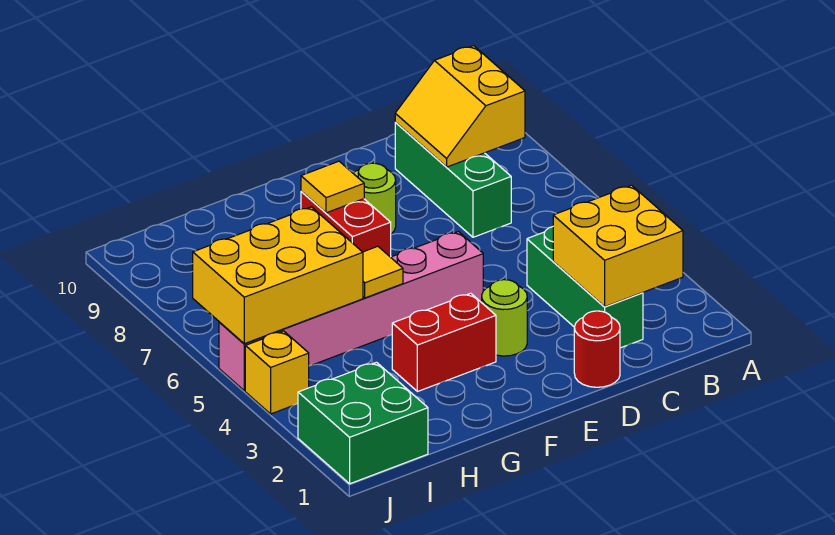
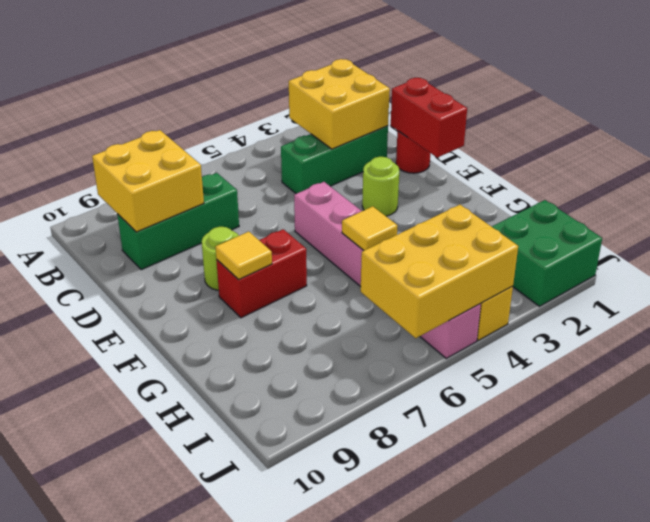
yellow 2x2 slope [395,46,525,167] -> yellow 2x2 brick [92,130,204,232]
red 1x2 brick [392,293,496,392] -> red 1x2 brick moved to [391,78,467,157]
yellow 2x3 brick [193,207,363,344] -> yellow 2x3 brick turned to [361,205,518,338]

